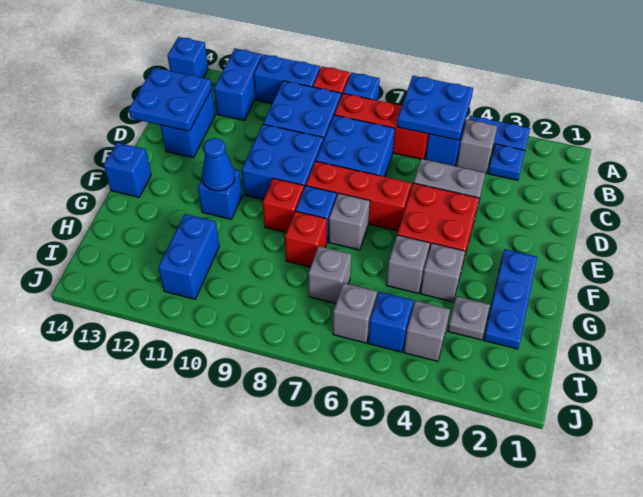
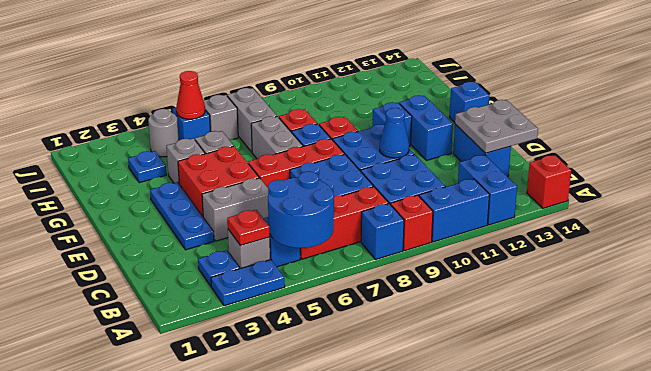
blue 2x2 plate [397,76,473,140] -> blue 2x2 round brick [268,172,334,248]
blue 1x1 brick [168,37,208,78] -> red 1x1 brick [527,155,571,208]
none -> red 1x1 plate [227,210,270,246]
blue 2x2 plate [129,67,212,131] -> grey 2x2 plate [455,100,538,153]
blue 1x3 plate [484,249,537,349] -> blue 1x3 plate moved to [150,182,214,250]
grey 1x1 brick [329,193,370,250] -> grey 1x2 brick [251,116,303,159]
blue 1x1 cone [202,138,235,191] -> blue 1x1 cone moved to [380,108,409,158]
grey 1x1 plate [448,296,490,340] -> blue 1x1 plate [128,151,166,183]
grey 1x1 brick [308,246,351,304] -> grey 1x2 brick [227,88,277,152]
blue 1x2 brick [158,214,219,299] -> blue 1x2 brick moved to [399,95,453,160]
grey 1x1 brick [404,301,450,361] -> grey 1x1 round brick [148,109,179,157]
none -> red 1x1 cone [176,71,205,119]

